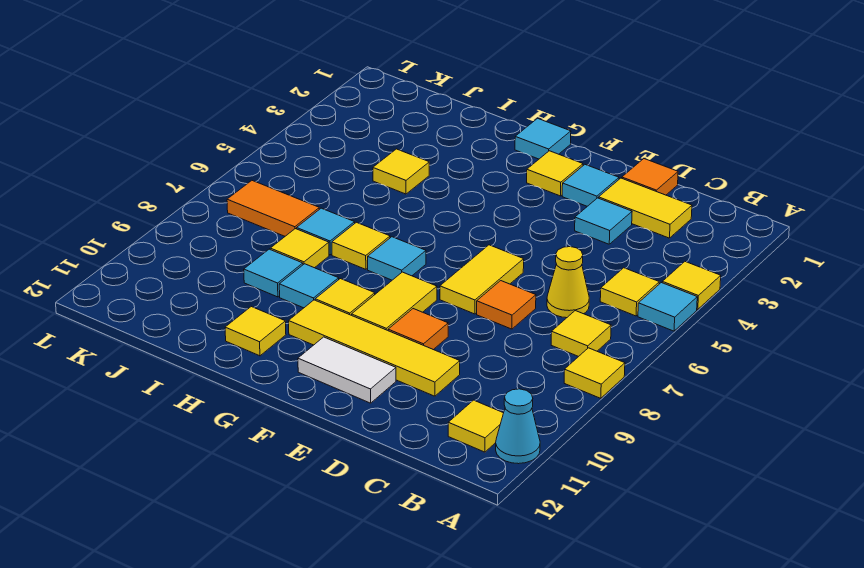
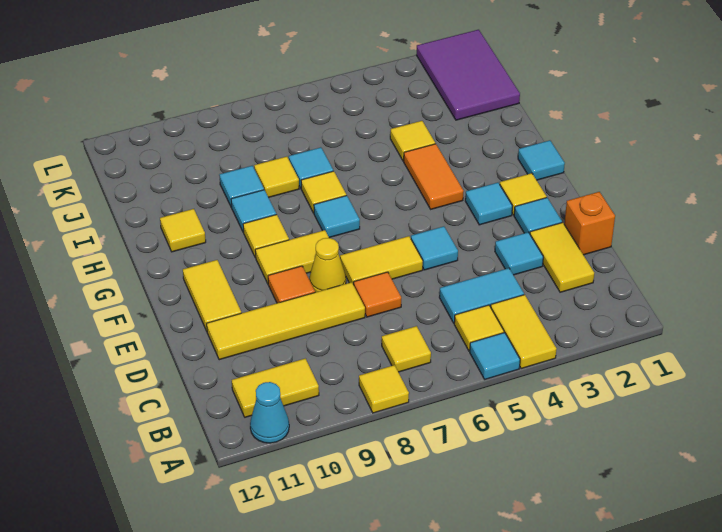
yellow 1x1 tile [662,262,721,310] -> yellow 1x2 tile [491,295,556,369]
yellow 1x1 tile [448,400,503,452] -> yellow 1x2 tile [232,358,319,417]
none -> cyan 1x2 tile [439,268,524,323]
yellow 1x1 cone [547,247,589,318] -> yellow 1x1 cone moved to [309,238,346,292]
orange 1x1 tile [622,159,678,195] -> orange 1x1 brick [564,192,615,255]
yellow 1x4 tile [289,300,460,396] -> yellow 1x4 tile turned to [207,282,365,360]
none -> cyan 1x1 tile [411,226,458,270]
white 1x2 tile [298,337,396,403] -> yellow 1x2 tile [183,260,241,331]
none -> cyan 1x1 tile [465,183,512,225]
none -> purple 2x3 tile [417,30,520,120]
orange 1x2 tile [227,181,319,236] -> orange 1x2 tile moved to [404,144,464,209]

